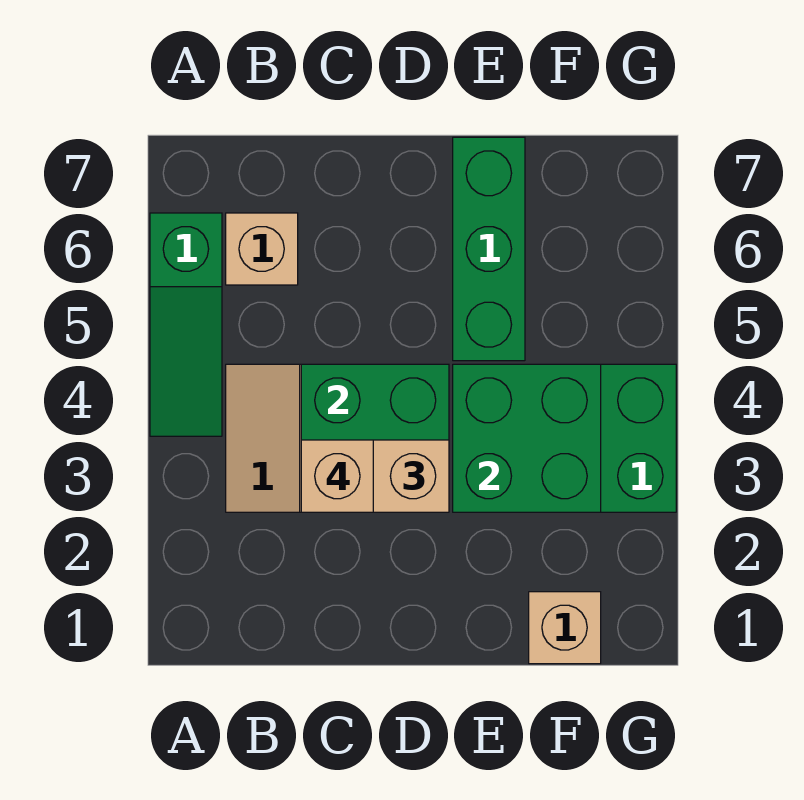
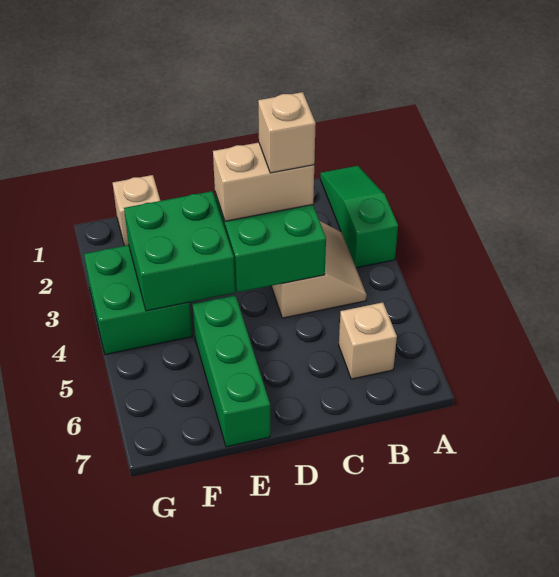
green 1x3 slope [150,213,222,436] -> green 1x3 slope moved to [320,166,398,268]

